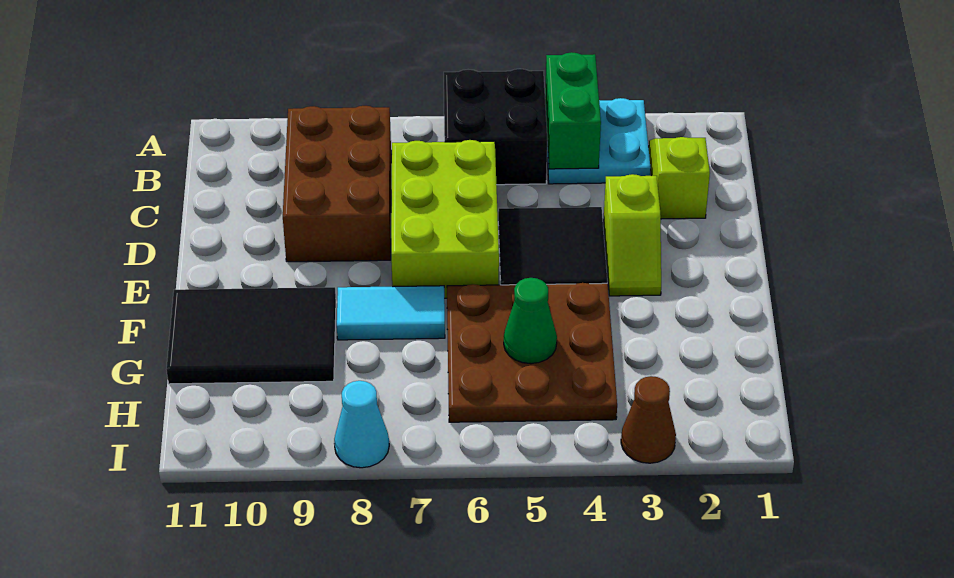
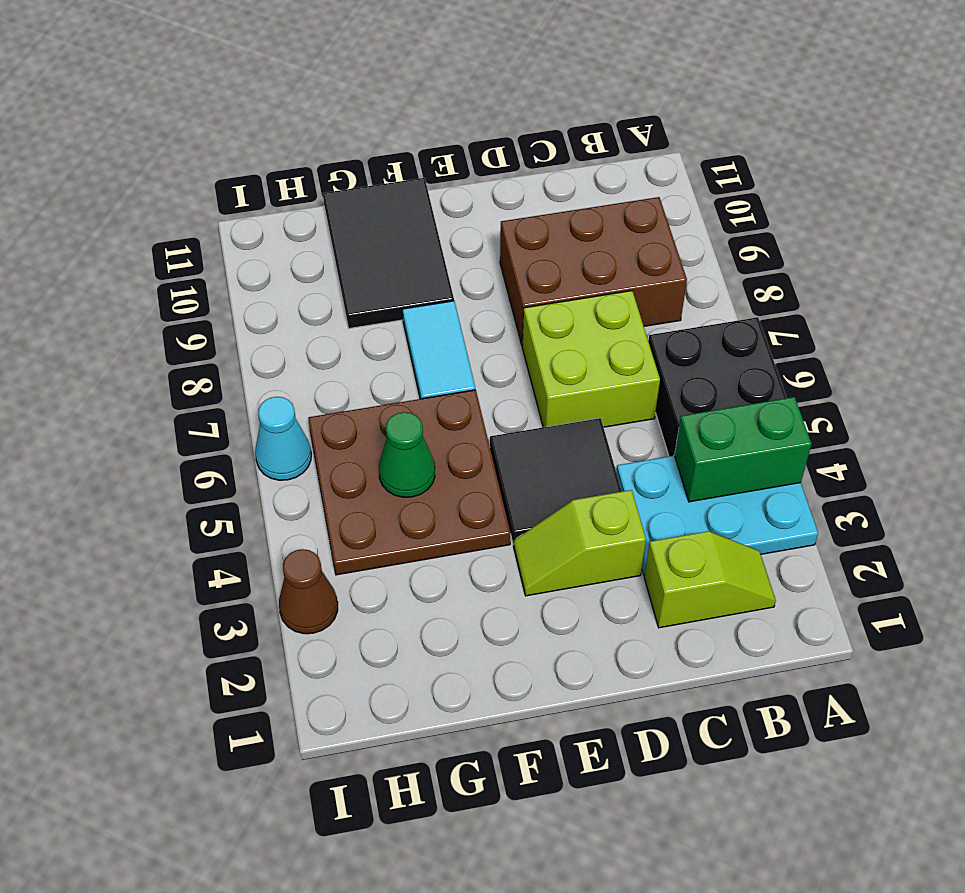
cyan 2x2 plate [547,98,651,184] -> cyan 2x3 plate [616,456,818,575]
lime 2x3 brick [391,140,499,298] -> lime 2x2 brick [522,291,660,427]
cyan 1x1 cone [334,381,389,468] -> cyan 1x1 cone moved to [255,397,311,480]

